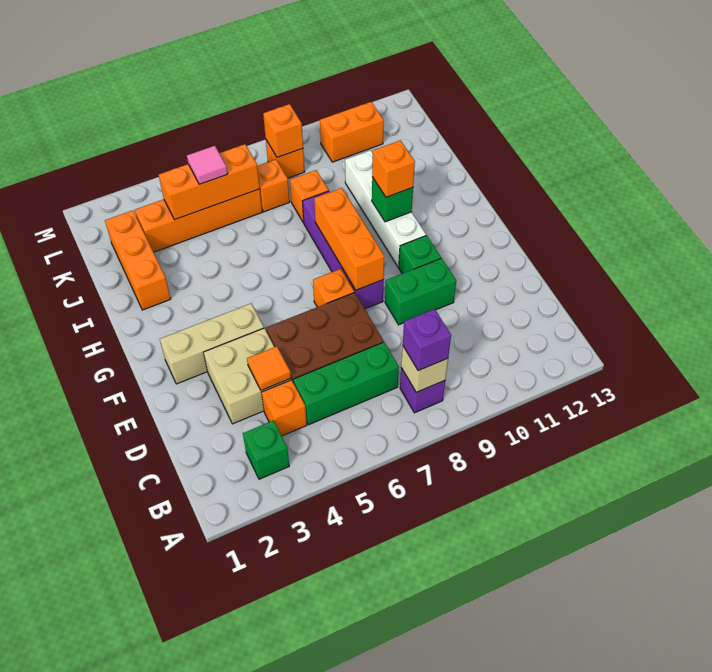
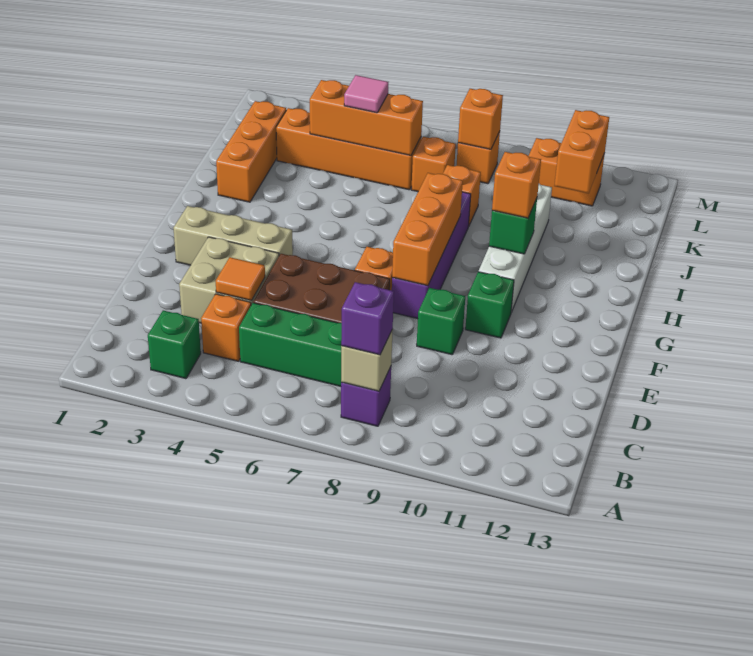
green 1x2 brick [385,258,456,325] -> green 1x1 brick [417,288,465,355]
none -> orange 1x2 brick [554,110,609,193]

